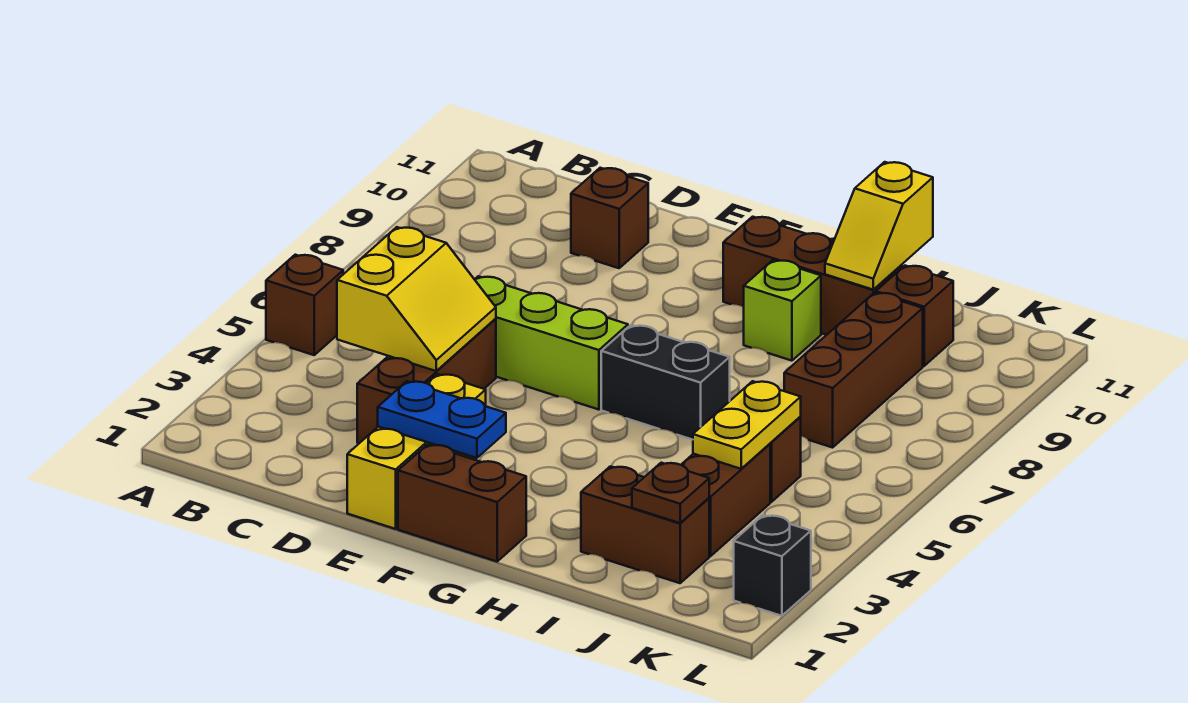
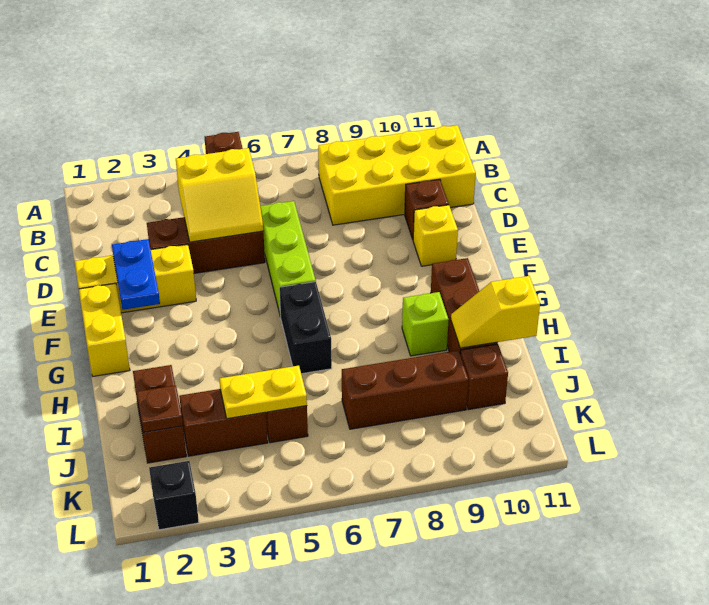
none -> yellow 2x4 brick [318,125,476,225]
none -> yellow 1x1 brick [413,205,458,266]
brown 1x2 brick [398,445,526,561] -> yellow 1x2 brick [79,283,130,376]

